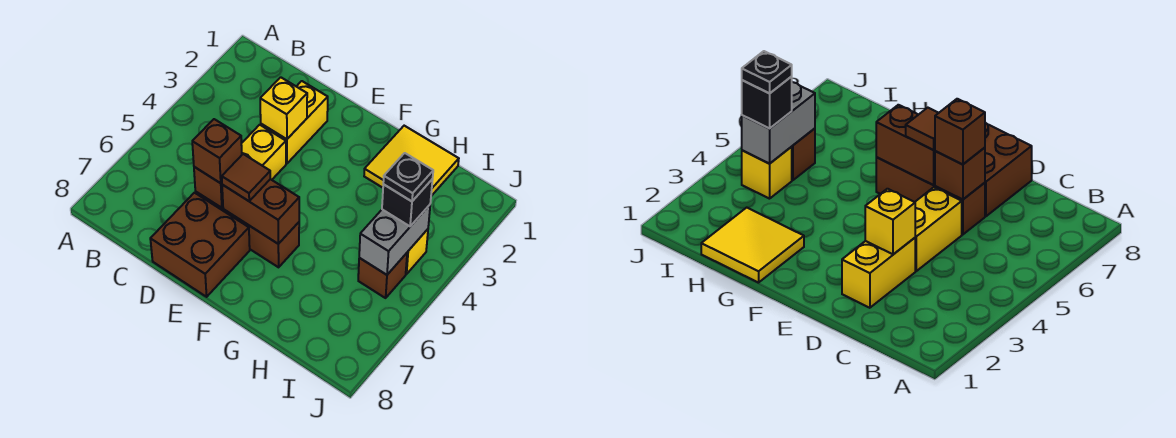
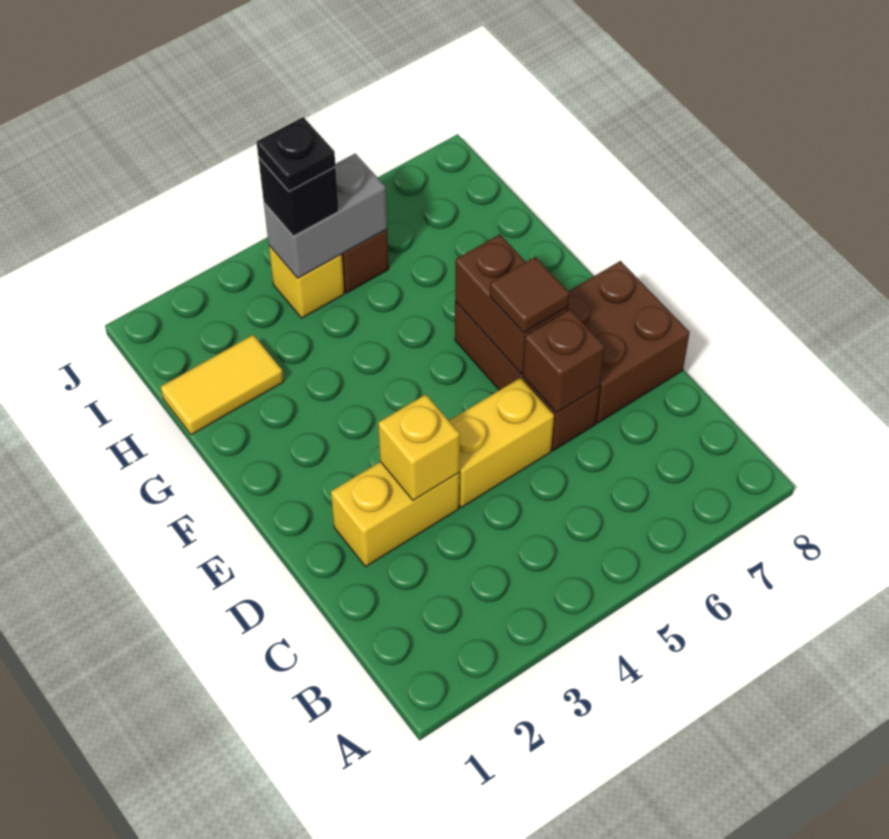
brown 1x1 brick [192,119,242,183] -> none
yellow 2x2 tile [364,126,459,196] -> yellow 1x2 tile [161,335,284,435]

